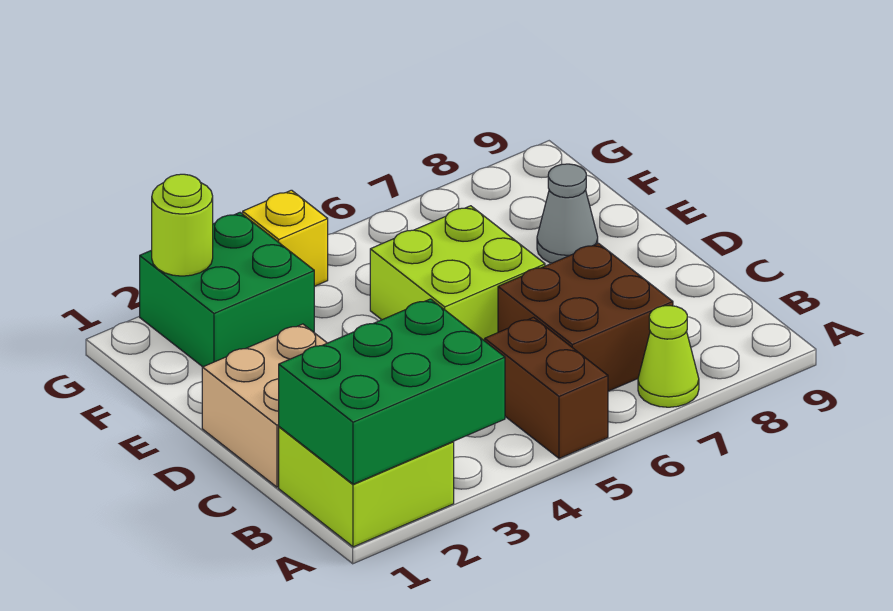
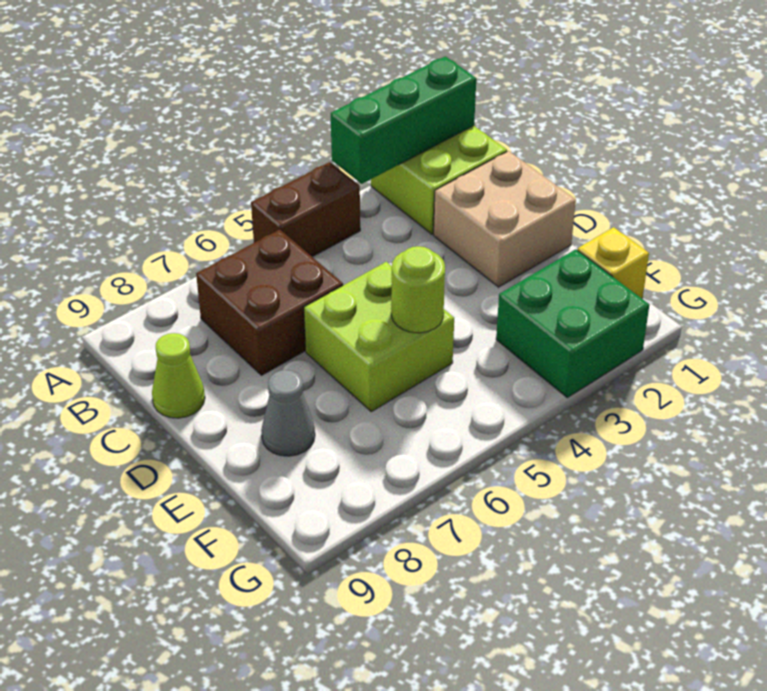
green 2x3 brick [279,299,505,484] -> green 1x3 brick [331,56,476,184]
brown 1x2 brick [485,317,608,458] -> brown 1x2 brick turned to [251,162,360,257]
lime 1x1 cone [638,306,699,407] -> lime 1x1 cone moved to [152,333,205,418]
lime 1x1 round brick [152,174,213,276] -> lime 1x1 round brick moved to [391,246,445,333]
yellow 1x1 brick [243,190,328,286] -> yellow 1x1 brick moved to [578,227,649,299]

